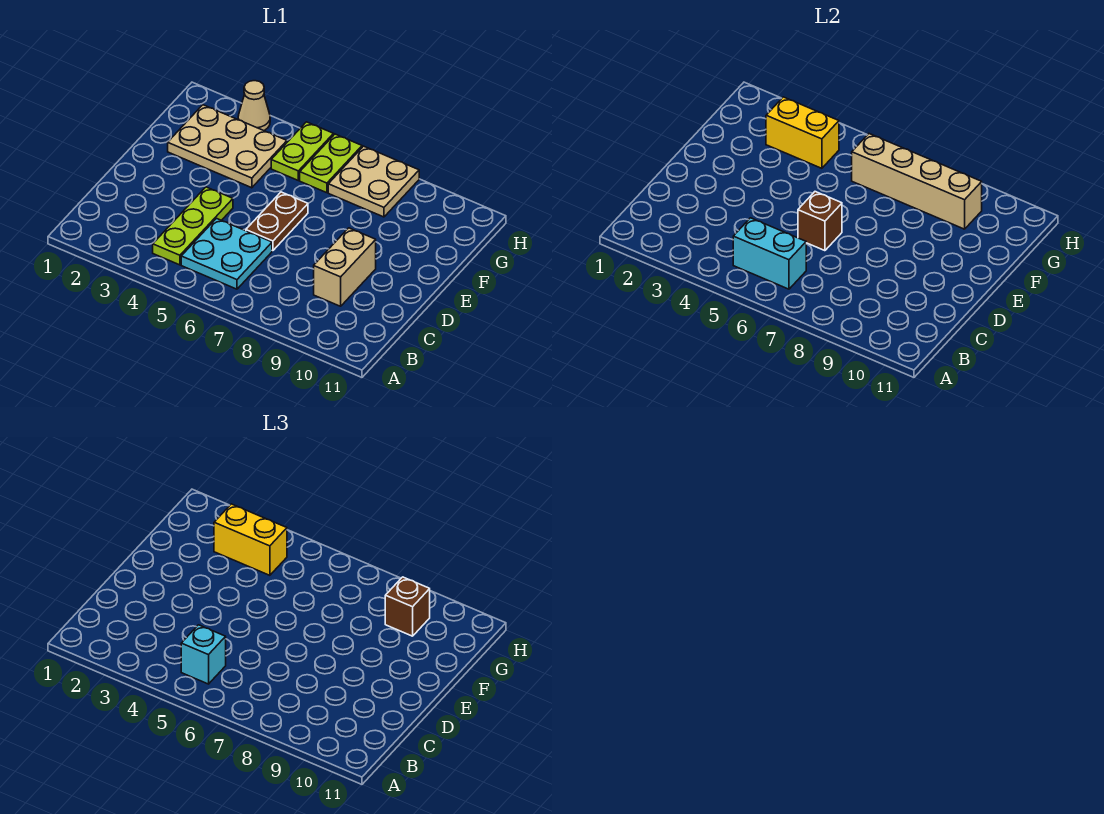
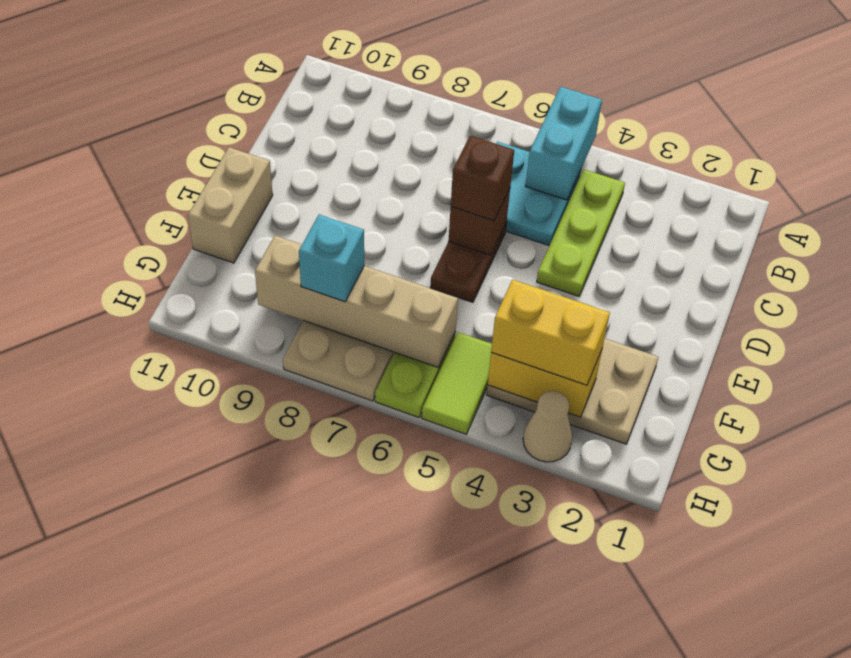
cyan 1x2 brick [733,218,806,289] -> cyan 1x2 brick turned to [526,87,602,200]
cyan 1x1 brick [181,625,226,684] -> cyan 1x1 brick moved to [299,215,364,302]
tan 1x2 brick [314,228,376,306] -> tan 1x2 brick moved to [188,147,273,263]
lime 1x2 plate [271,122,334,180] -> lime 1x2 tile [422,332,492,434]
brown 1x1 brick [385,577,430,636] -> brown 1x1 brick moved to [451,136,514,221]

